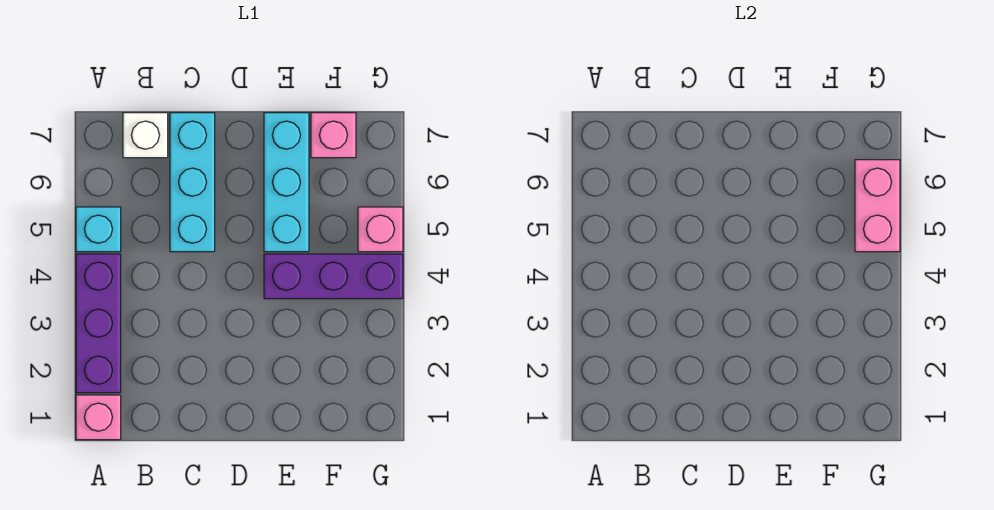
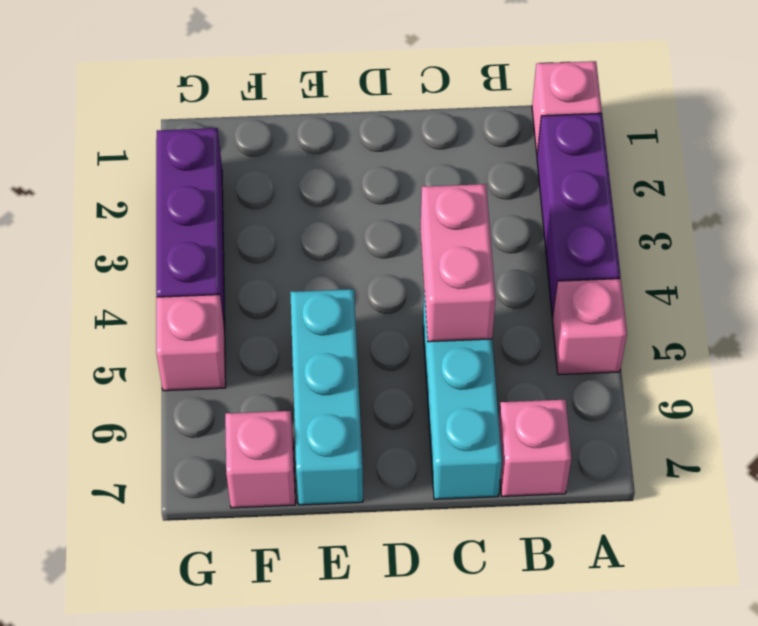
cyan 1x1 brick [76,207,121,252] -> pink 1x1 brick [552,279,627,375]
white 1x1 brick [123,113,168,158] -> pink 1x1 brick [499,400,571,496]
purple 1x3 brick [264,254,403,299] -> purple 1x3 brick turned to [156,128,225,330]
pink 1x2 brick [855,160,900,252] -> pink 1x2 brick moved to [420,184,496,342]

